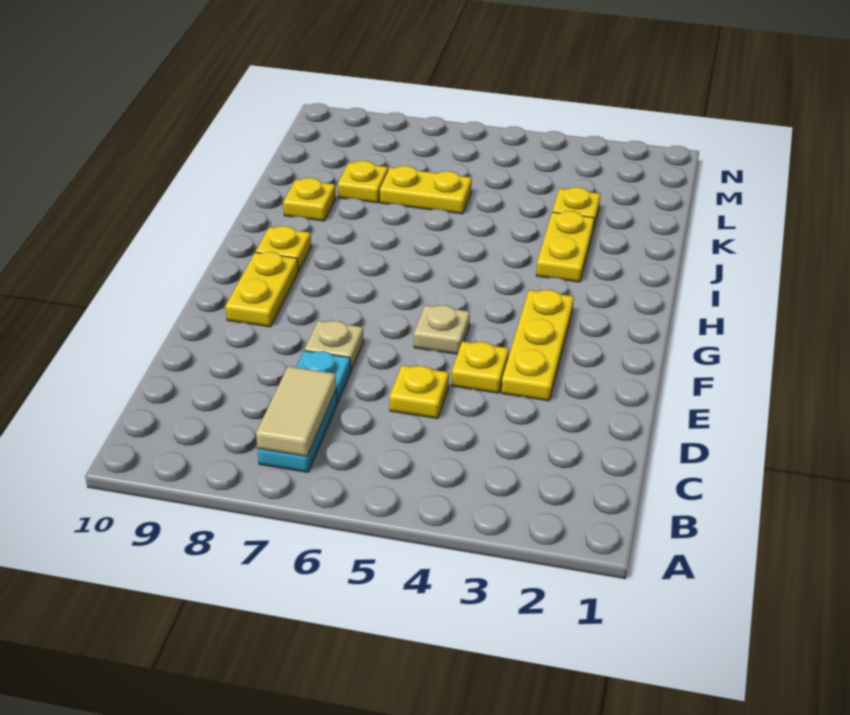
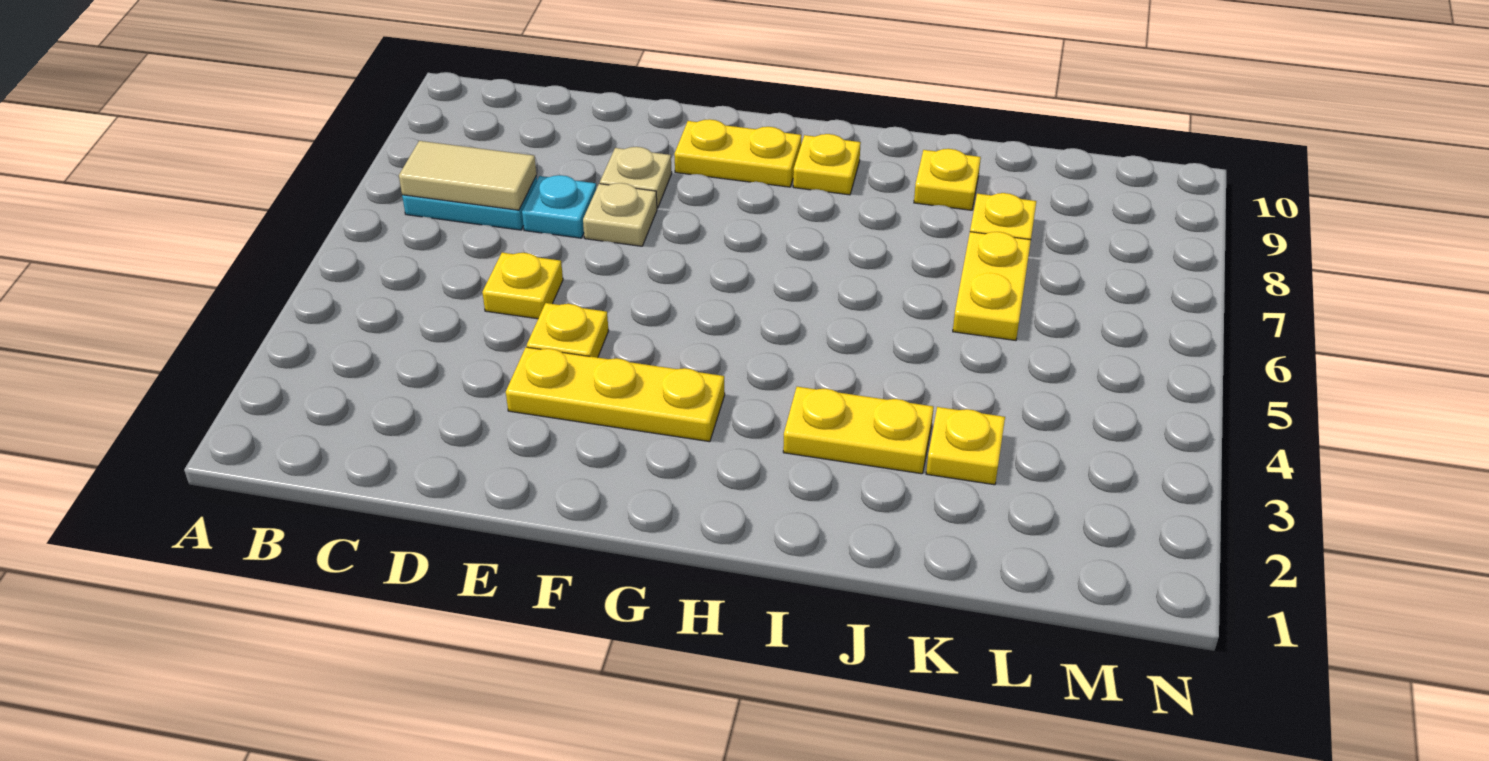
tan 1x1 plate [414,305,470,354] -> tan 1x1 plate moved to [600,147,672,208]

